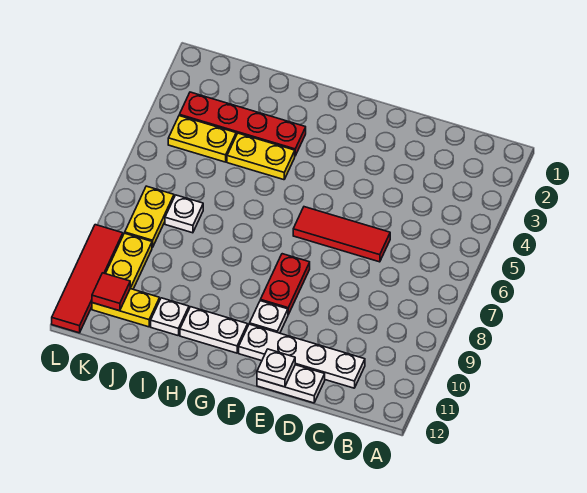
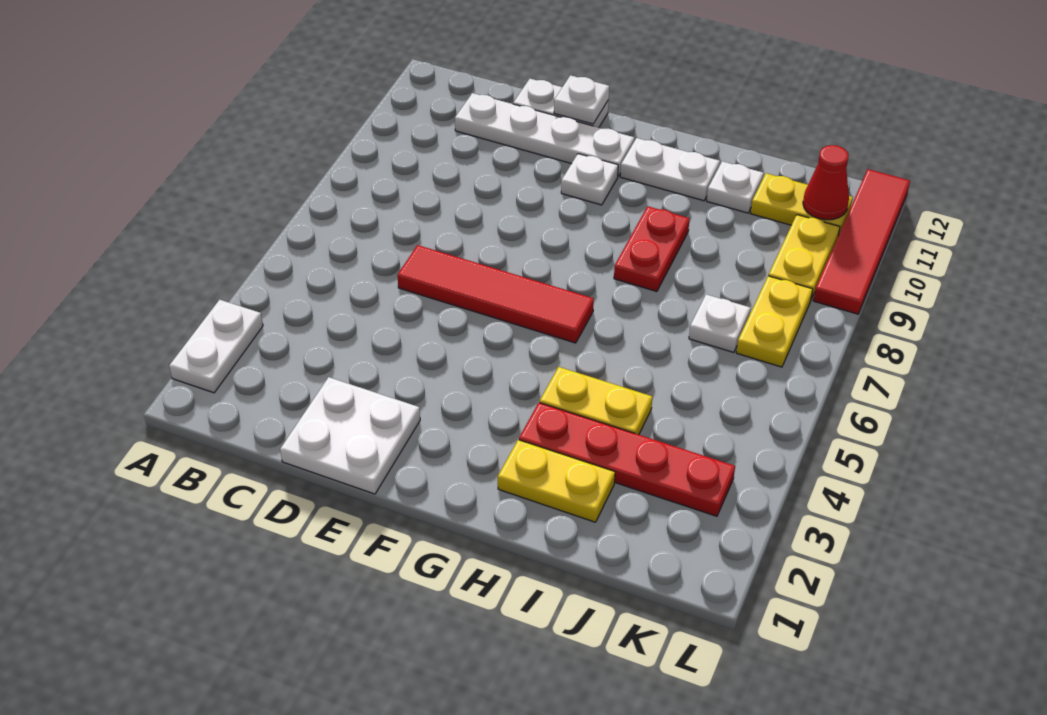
none -> white 1x2 plate [169,300,263,393]
none -> white 2x2 plate [280,377,420,494]
red 1x3 tile [293,207,390,262] -> red 1x4 tile [397,245,594,343]
red 1x2 plate [260,254,310,315] -> red 1x2 plate moved to [614,206,690,291]
yellow 1x2 plate [168,116,236,162] -> yellow 1x2 plate moved to [498,440,615,522]
red 1x1 tile [92,273,131,311] -> red 1x1 cone [803,145,849,220]

